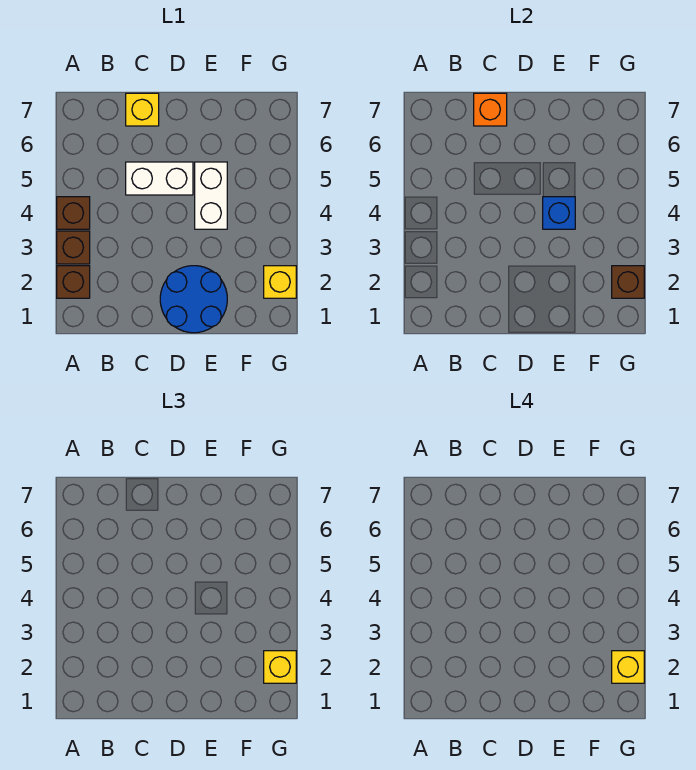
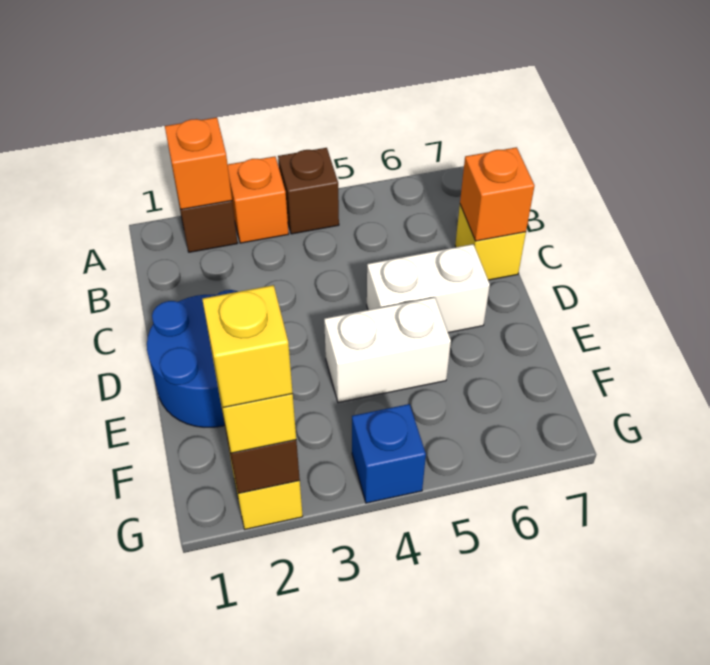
none -> orange 1x1 brick [165,117,232,209]
brown 1x1 brick [57,231,90,264] -> orange 1x1 brick [228,156,289,243]
white 1x2 brick [126,162,193,195] -> white 1x2 brick turned to [367,244,490,333]
blue 1x1 brick [543,197,575,229] -> blue 1x1 brick moved to [352,404,426,503]

